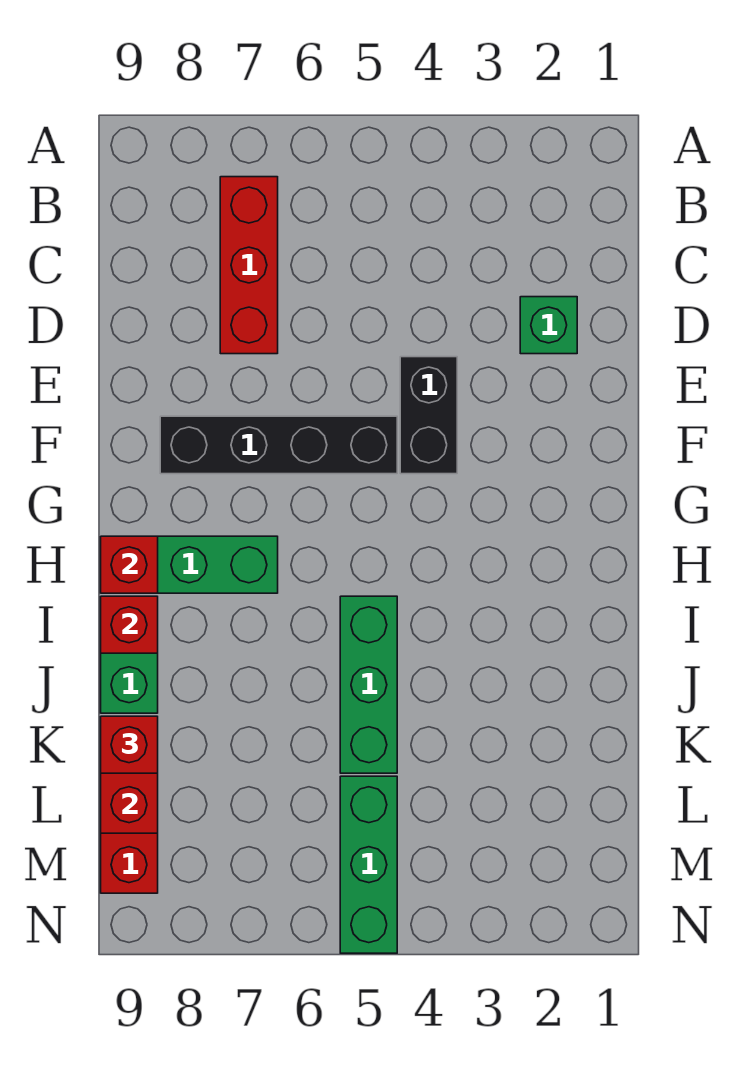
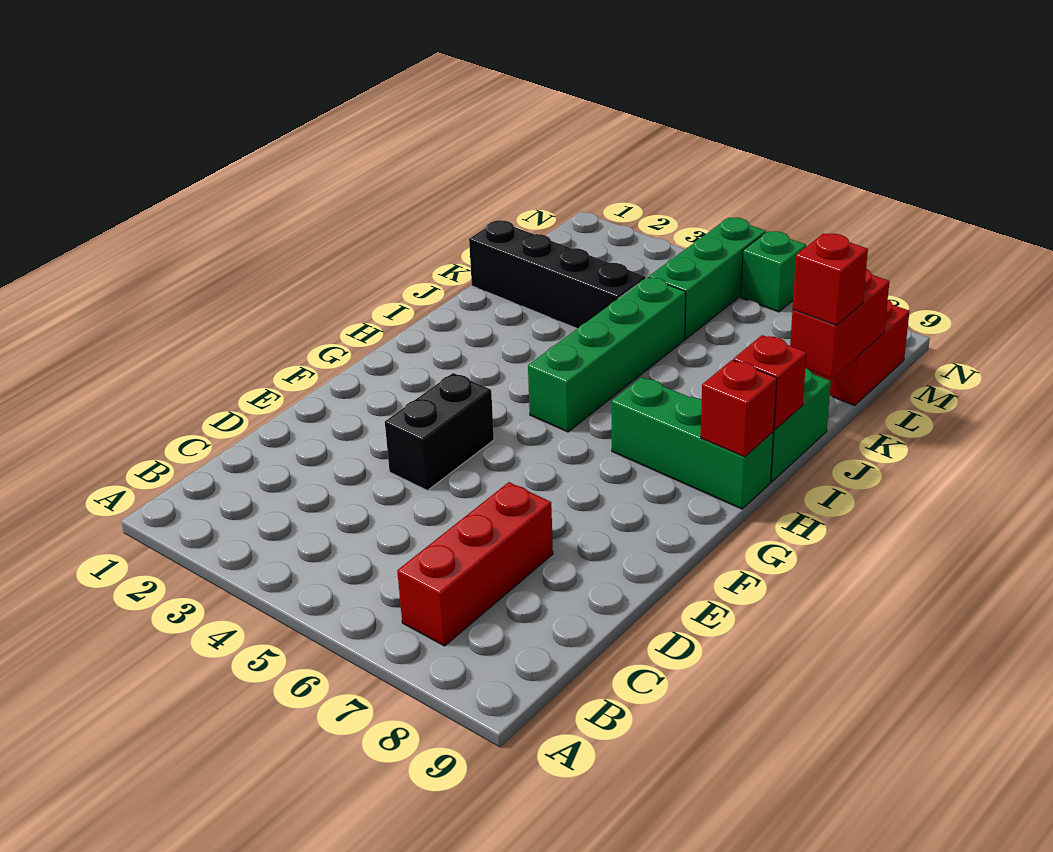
green 1x1 brick [520,297,577,354] -> green 1x1 brick moved to [741,231,806,312]
black 1x4 brick [160,416,397,474] -> black 1x4 brick moved to [469,220,646,329]
green 1x3 brick [340,596,397,773] -> green 1x4 brick [528,277,686,432]

